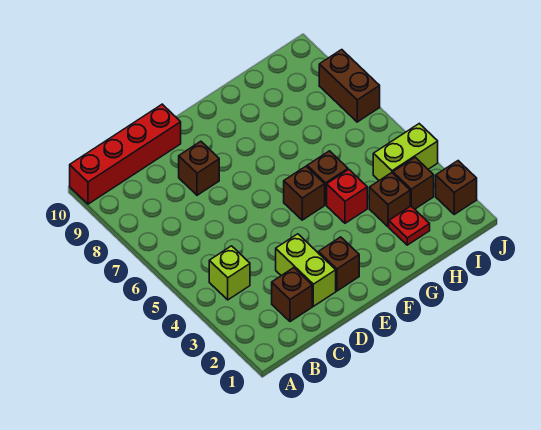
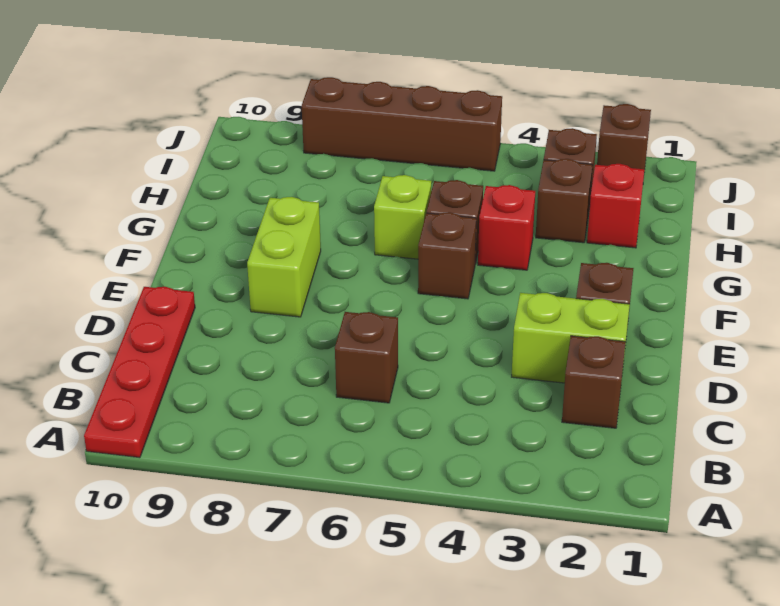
red 1x4 brick [70,104,181,204] -> red 1x4 plate [84,287,195,458]
lime 1x1 brick [209,246,250,300] -> lime 1x1 brick moved to [374,175,431,259]
brown 1x1 brick [179,141,219,195] -> brown 1x1 brick moved to [335,312,398,403]
red 1x1 plate [389,206,430,245] -> red 1x1 brick [587,164,644,248]
lime 1x2 brick [373,124,438,180] -> lime 1x2 brick moved to [247,197,321,317]
brown 1x2 brick [319,50,380,122] -> brown 1x4 brick [302,77,502,171]

